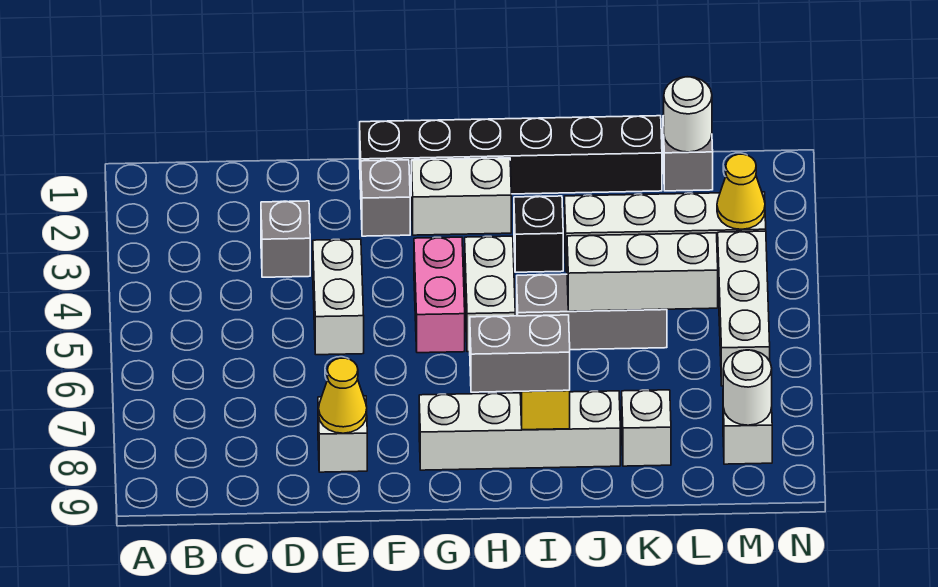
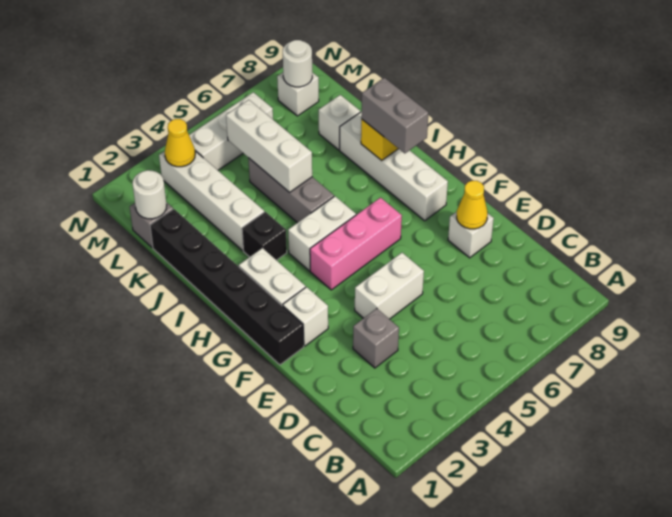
grey 1x1 brick [361,160,410,236] -> white 1x1 brick [283,287,328,346]
pink 1x2 brick [414,237,465,353] -> pink 1x3 brick [310,198,402,290]

